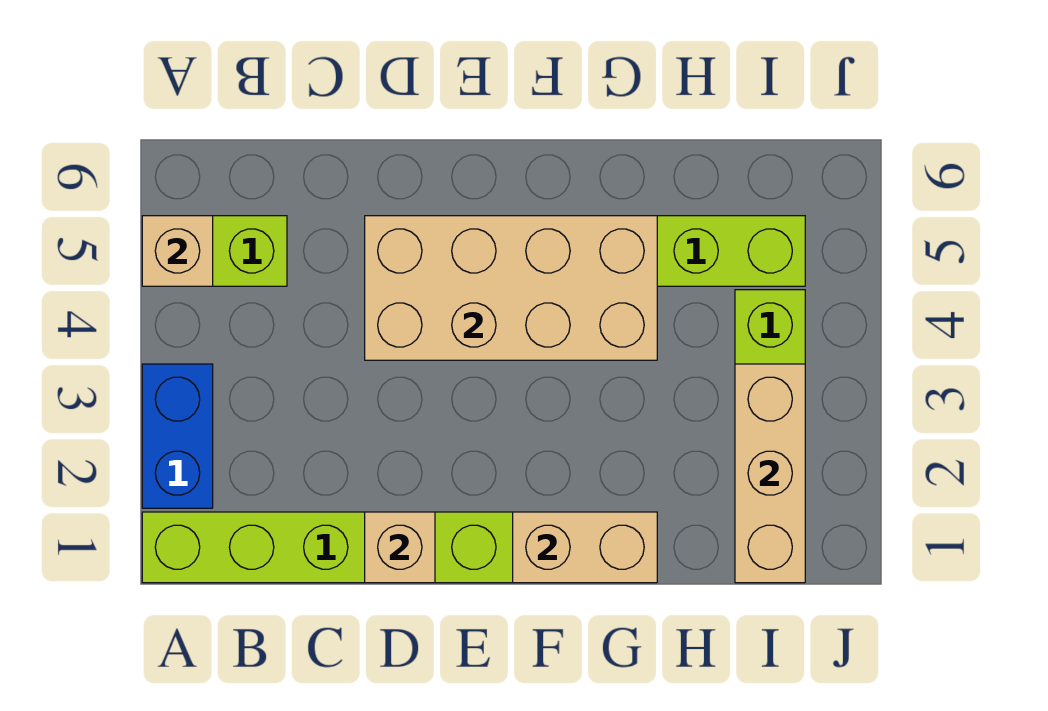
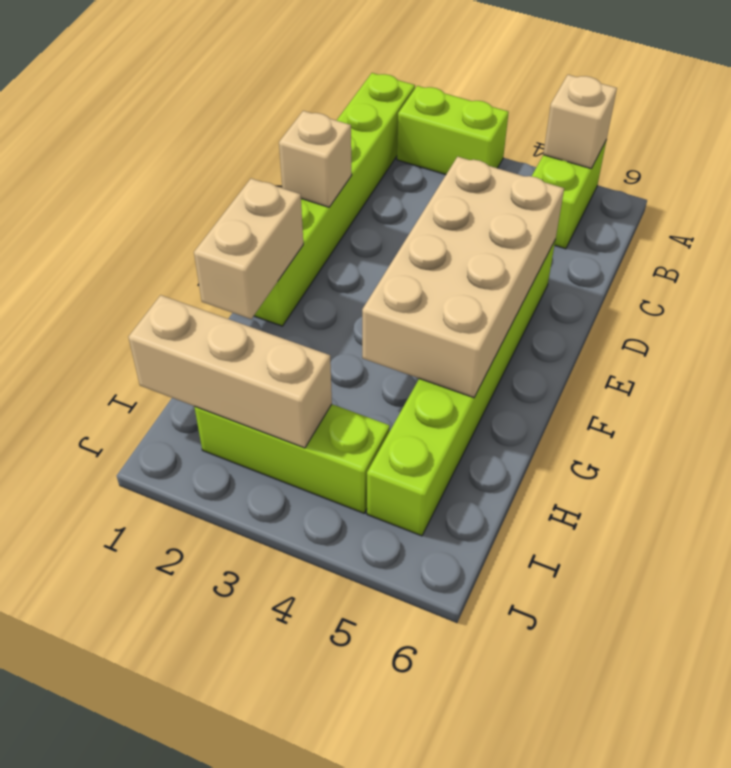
blue 1x2 brick [142,364,213,508] -> lime 1x2 brick [397,86,509,175]

